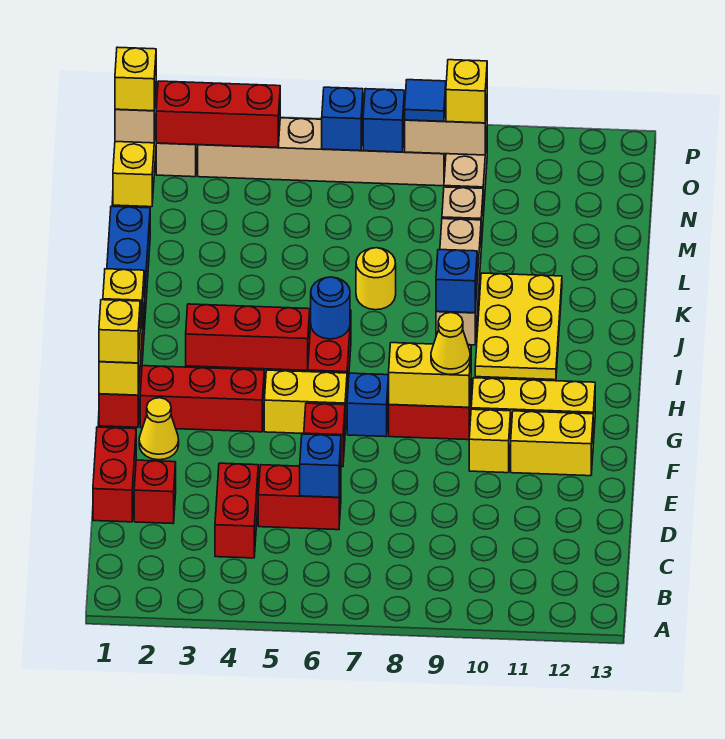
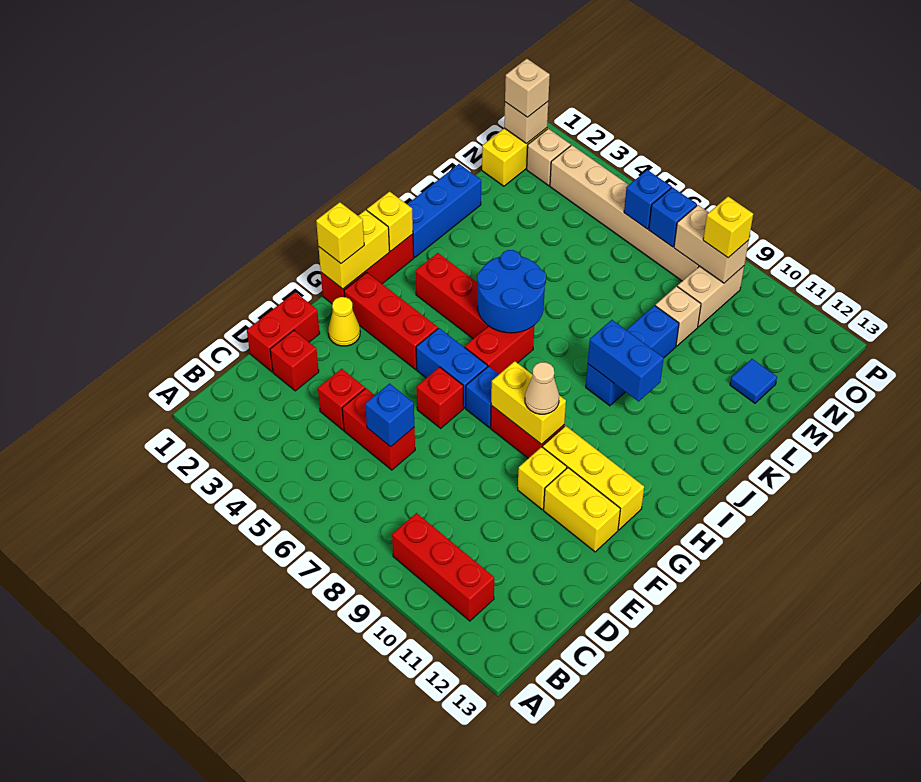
red 1x2 brick [215,463,258,558] -> red 1x1 brick [318,369,365,430]
yellow 1x2 brick [264,370,347,434] -> blue 1x2 brick [416,328,487,408]
yellow 1x1 cone [431,312,470,374] -> tan 1x1 cone [525,362,559,414]
blue 1x1 round brick [311,277,350,339] -> blue 2x2 round brick [477,250,546,333]
yellow 2x3 plate [475,273,562,380] -> none
tan 1x3 brick [436,219,481,345] -> blue 1x3 brick [586,306,679,406]
blue 1x1 brick [436,250,477,313] -> blue 1x2 brick [588,320,664,401]
yellow 1x1 round brick [356,248,396,310] -> none
yellow 1x1 brick [115,47,156,111] -> tan 1x1 brick [505,59,550,117]
red 1x3 brick [156,81,280,148] -> red 1x3 brick moved to [392,513,494,621]
blue 1x1 tile [405,80,446,121] -> blue 1x1 tile moved to [730,359,777,403]

